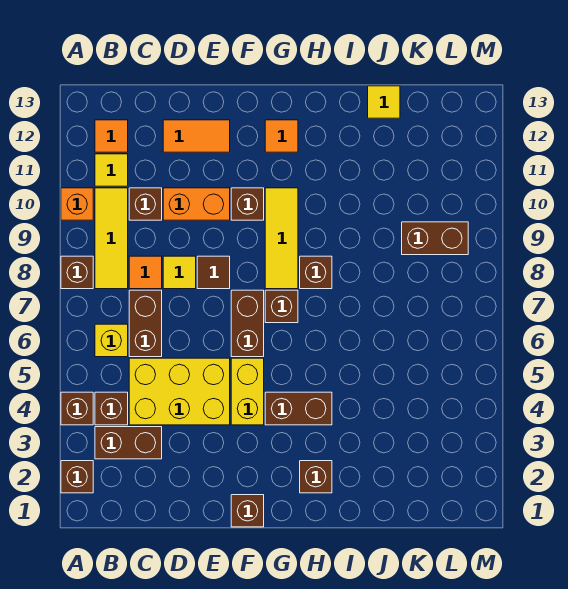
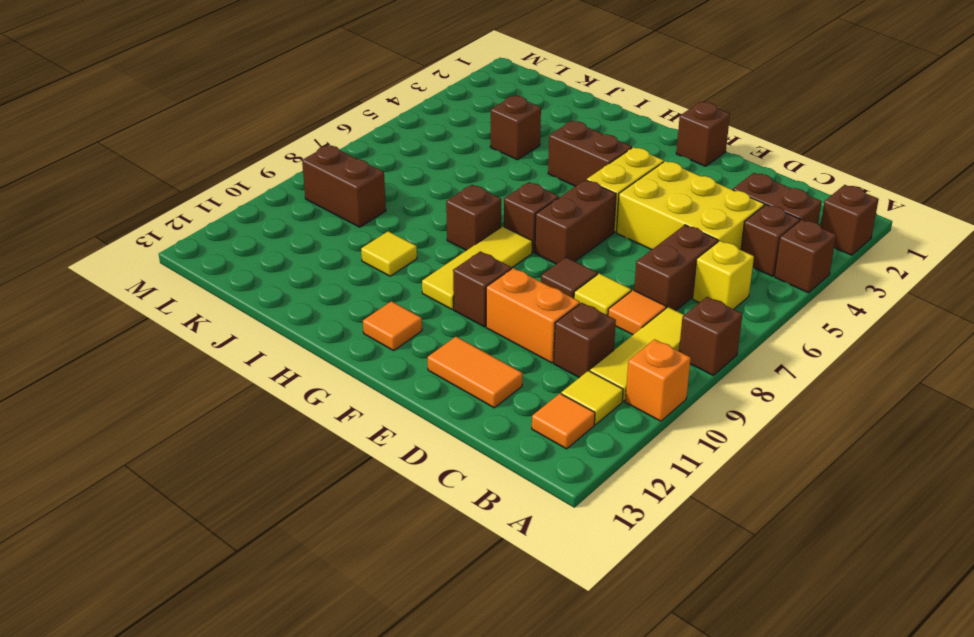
brown 1x1 brick [300,461,332,493] -> brown 1x1 brick moved to [490,96,541,160]
yellow 1x1 tile [368,86,400,118] -> yellow 1x1 tile moved to [361,231,417,276]

